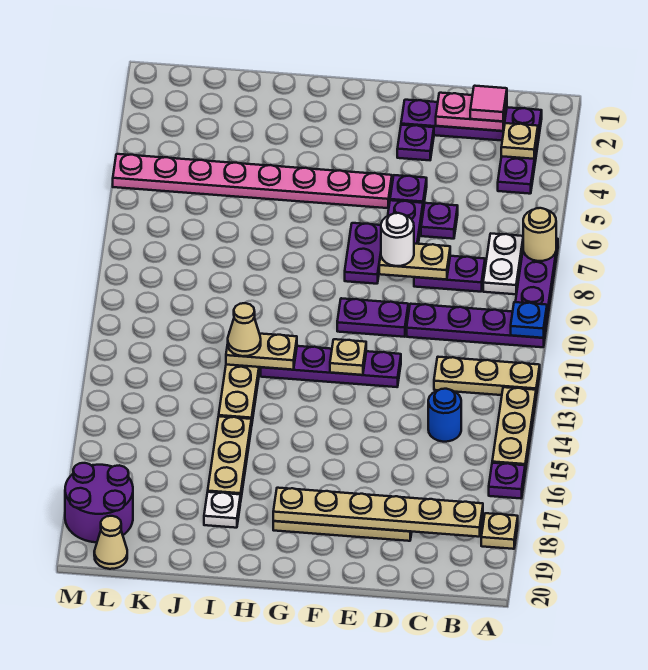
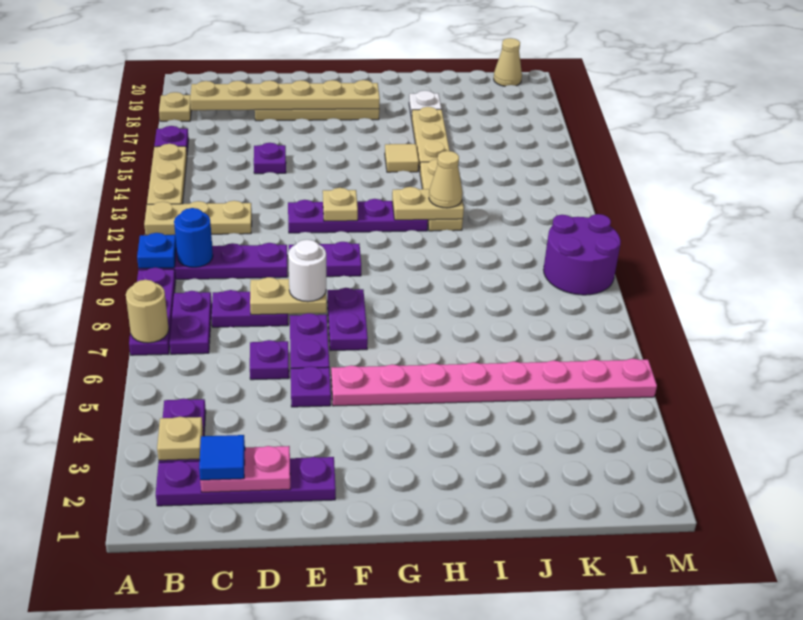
white 1x2 plate [483,234,523,294] -> purple 1x2 plate [170,291,212,354]
pink 1x1 tile [470,86,507,121] -> blue 1x1 tile [199,435,245,480]
blue 1x1 round brick [428,389,461,442] -> blue 1x1 round brick moved to [174,208,213,267]
purple 1x1 plate [397,125,434,160] -> purple 1x1 plate moved to [254,143,286,174]
none -> tan 1x1 tile [385,144,419,172]
purple 2x2 round brick [65,463,133,542] -> purple 2x2 round brick moved to [543,214,621,295]

